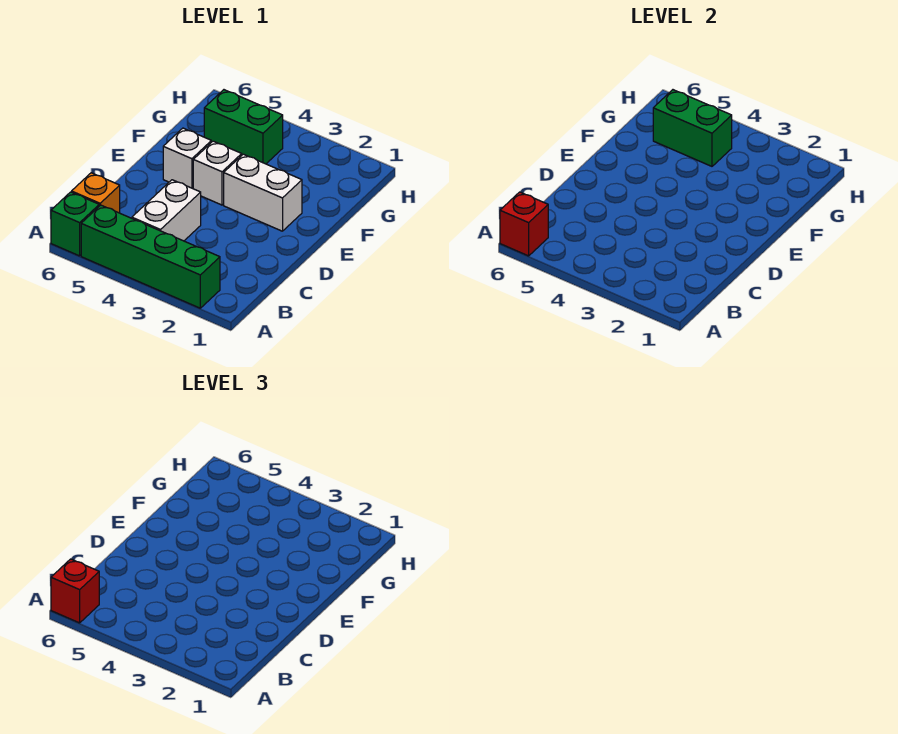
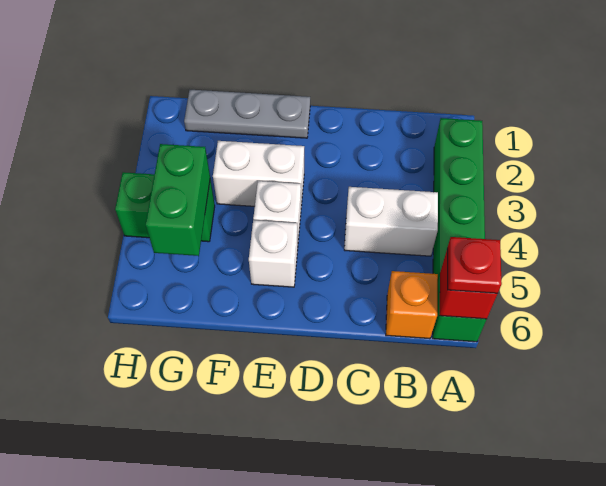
red 1x1 brick [51,559,99,623] -> red 1x1 plate [448,237,502,294]
none -> grey 1x3 plate [184,90,310,138]
white 1x2 brick [224,154,302,231] -> white 1x2 brick turned to [213,141,304,206]
green 1x2 brick [204,90,283,164] -> green 1x2 brick turned to [115,172,215,242]

